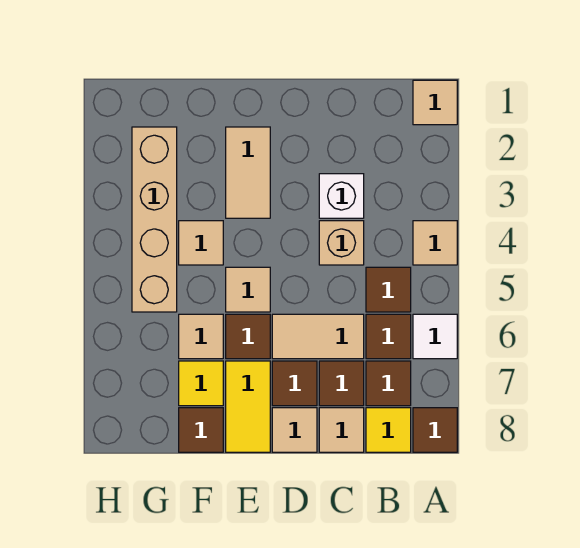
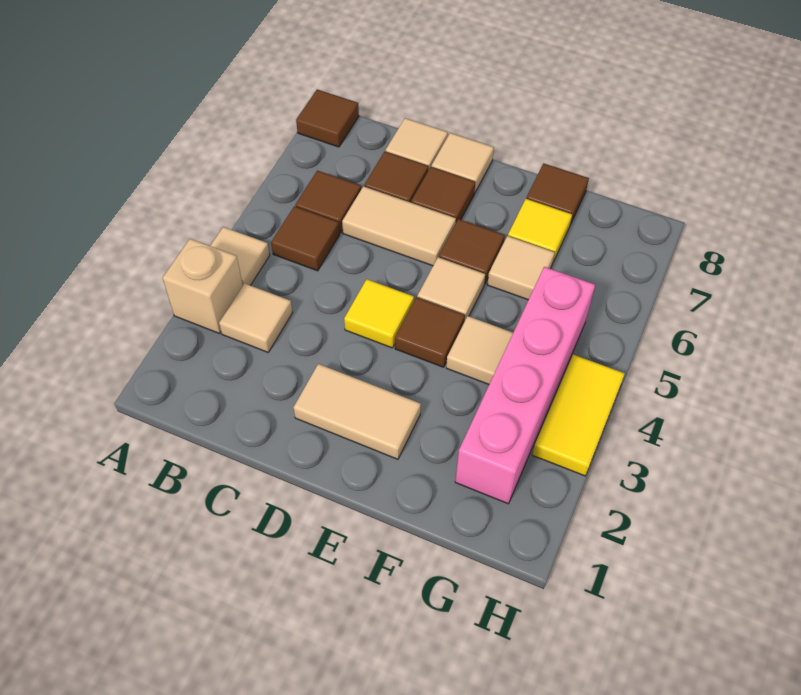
tan 1x1 tile [413,80,457,125] -> tan 1x1 tile moved to [219,283,293,352]
white 1x1 tile [413,314,457,359] -> none
brown 1x1 tile [366,361,411,406] -> brown 1x1 tile moved to [395,297,465,367]
yellow 1x1 tile [366,408,411,452] -> yellow 1x1 tile moved to [344,279,414,348]
white 1x1 brick [319,174,364,218] -> none
tan 1x1 brick [319,221,364,265] -> tan 1x1 brick moved to [163,239,243,333]
tan 1x2 tile [226,127,270,218] -> tan 1x2 tile turned to [293,364,421,459]
yellow 1x2 tile [226,361,270,452] -> yellow 1x2 tile moved to [532,355,625,476]
tan 1x4 brick [132,127,177,312] -> pink 1x4 brick [455,267,595,504]

